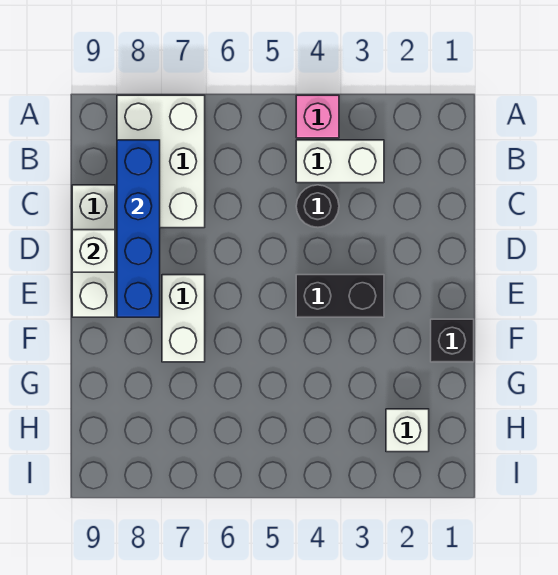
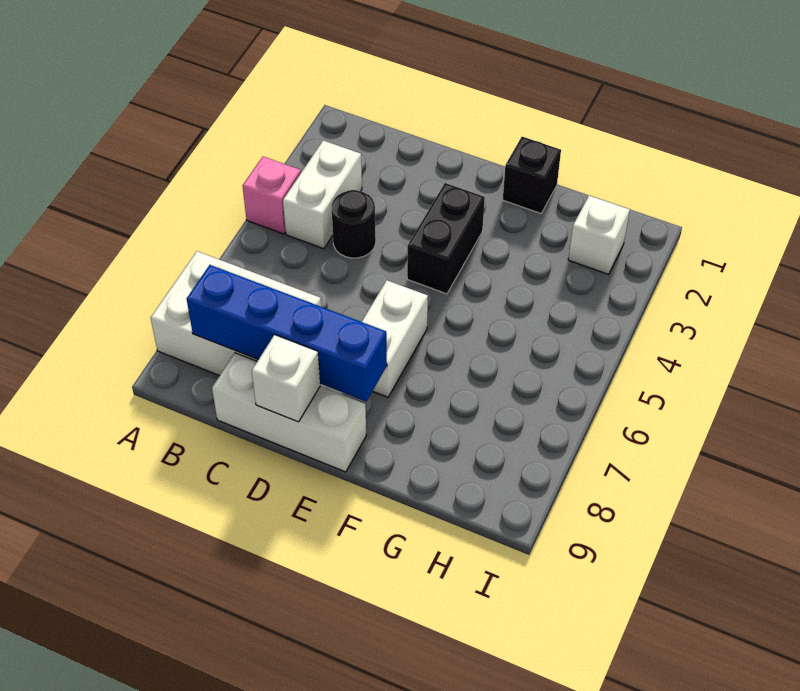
white 1x2 brick [162,275,205,362] -> white 1x2 brick turned to [362,280,428,397]

